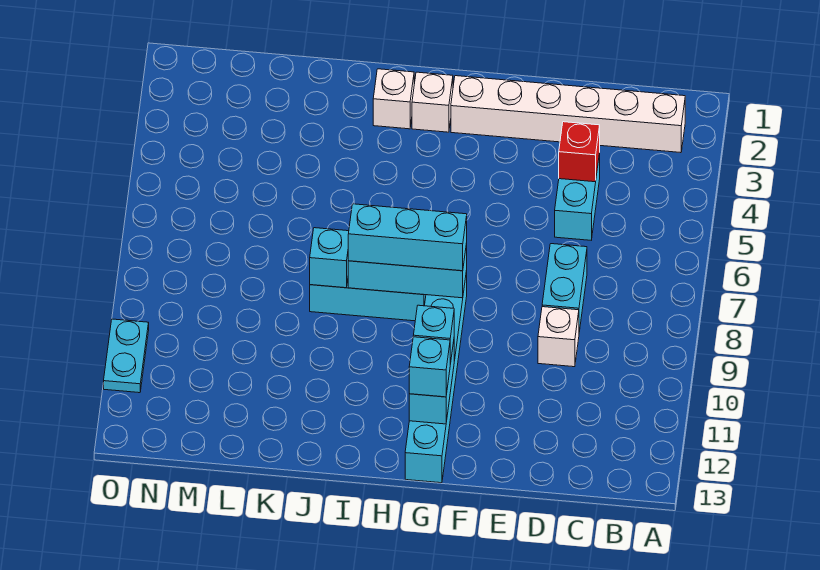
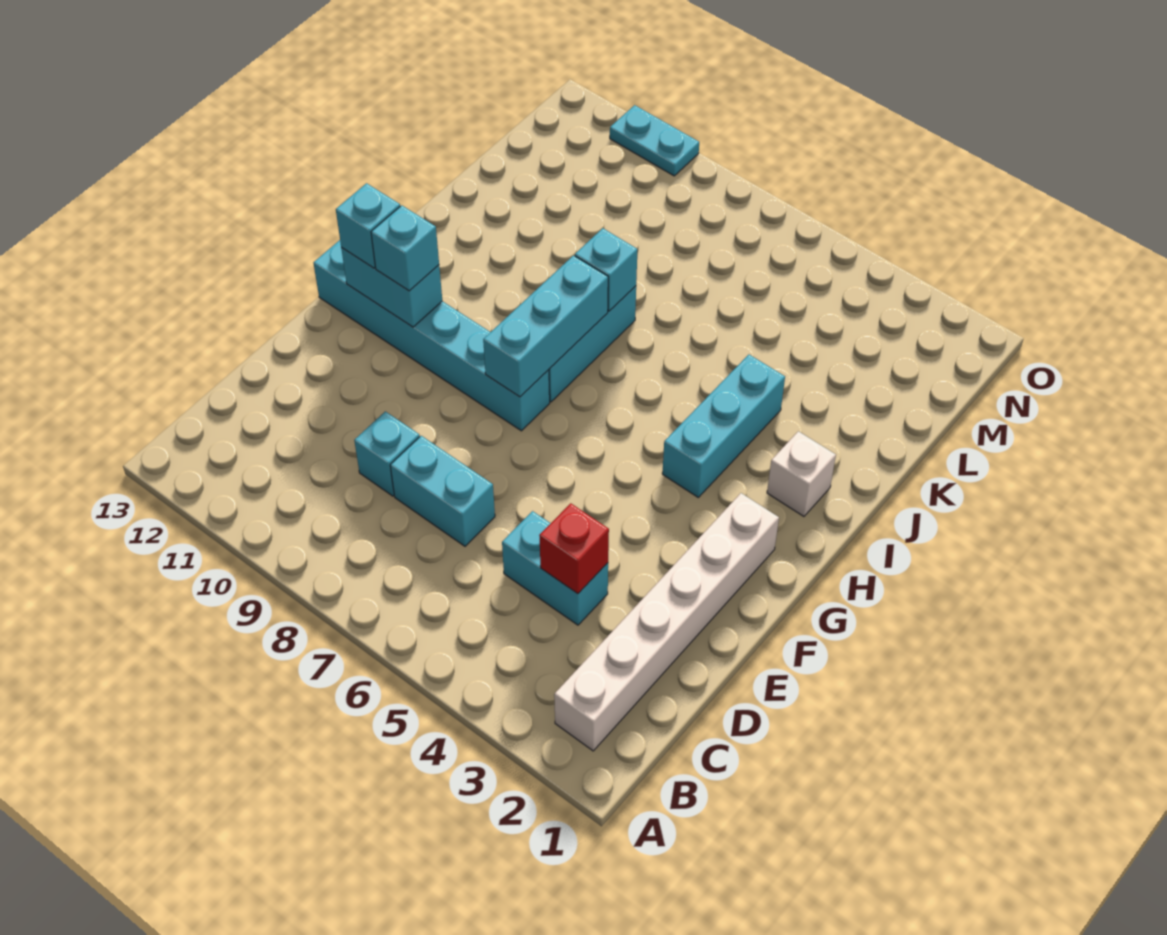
white 1x1 brick [538,307,579,367] -> cyan 1x1 brick [354,411,420,496]
cyan 1x3 brick [348,204,467,271] -> cyan 1x3 brick moved to [662,355,785,497]
white 1x1 brick [412,72,453,132] -> none

